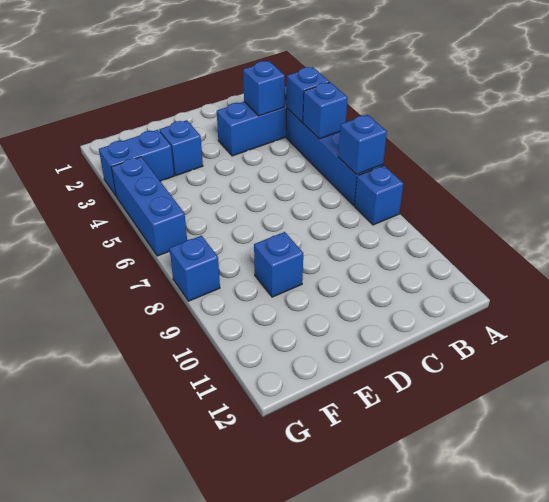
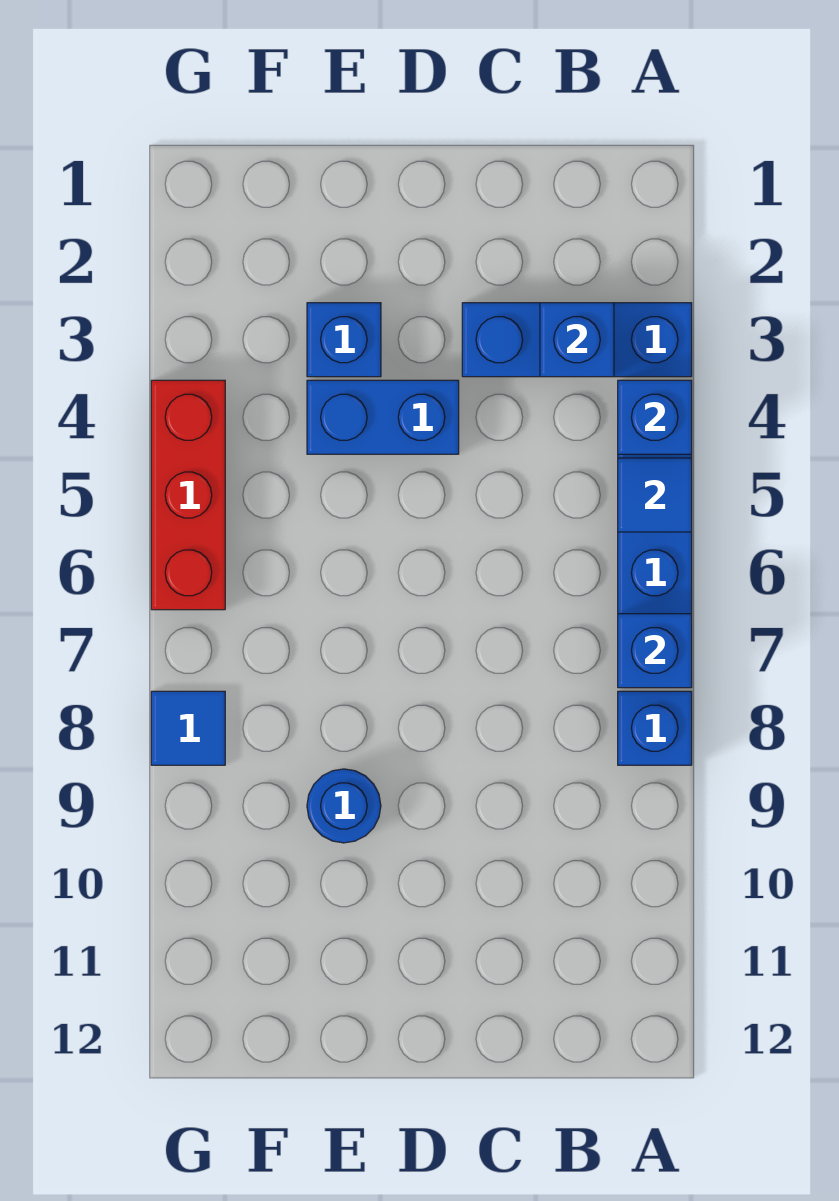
blue 1x1 brick [303,82,348,139] -> blue 1x1 tile [618,458,692,532]
blue 1x1 brick [254,232,303,297] -> blue 1x1 round brick [307,769,381,843]
blue 1x2 brick [99,130,174,196] -> blue 1x2 brick moved to [307,380,459,454]
blue 1x3 brick [112,157,187,256] -> red 1x3 brick [151,380,225,610]
blue 1x1 brick [169,236,220,301] -> blue 1x1 tile [151,691,225,765]

